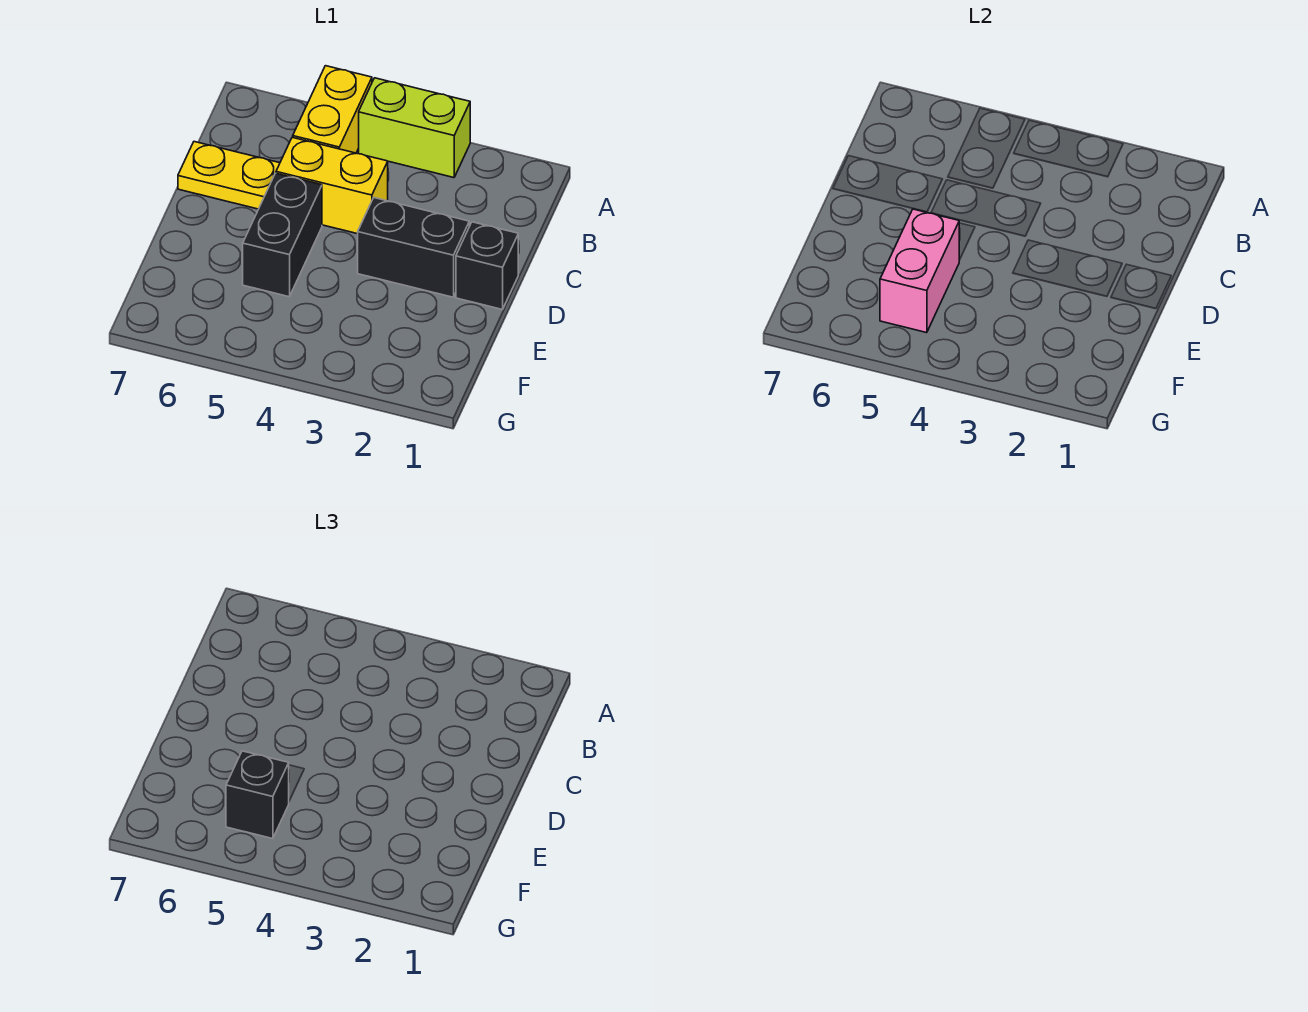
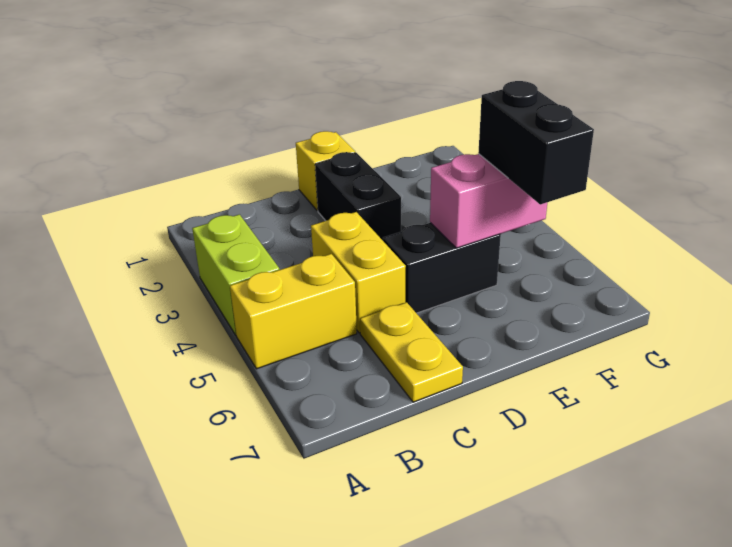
black 1x1 brick [456,222,518,309] -> yellow 1x1 brick [296,131,355,211]
black 1x1 brick [226,751,289,839] -> black 1x2 brick [478,81,594,205]

